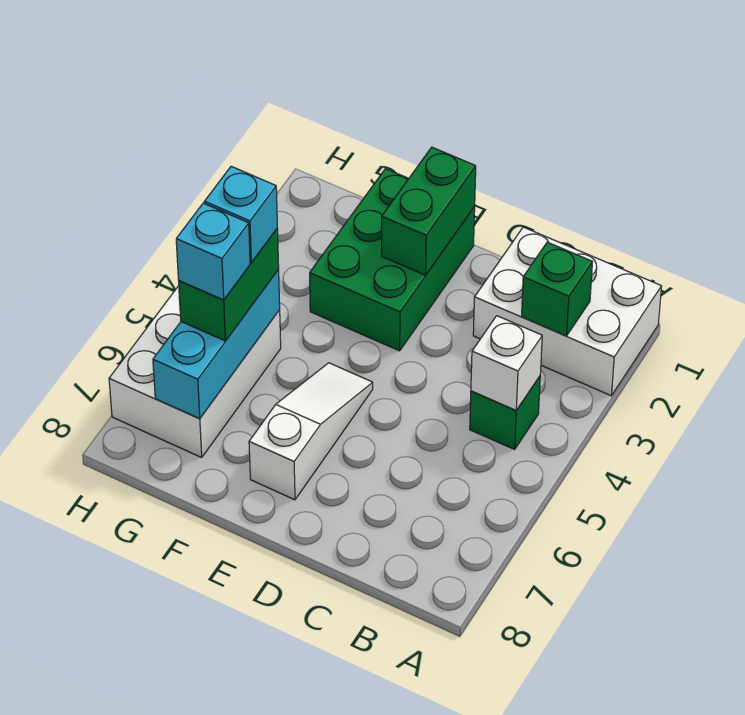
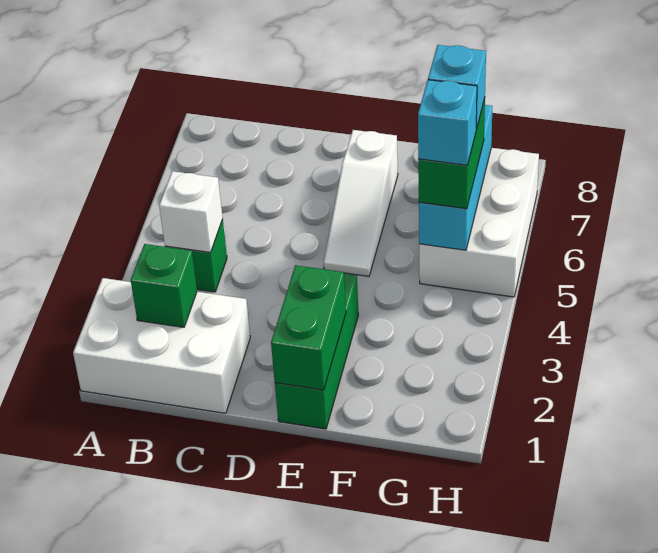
green 2x3 brick [310,169,475,351] -> green 1x3 brick [275,274,359,429]

